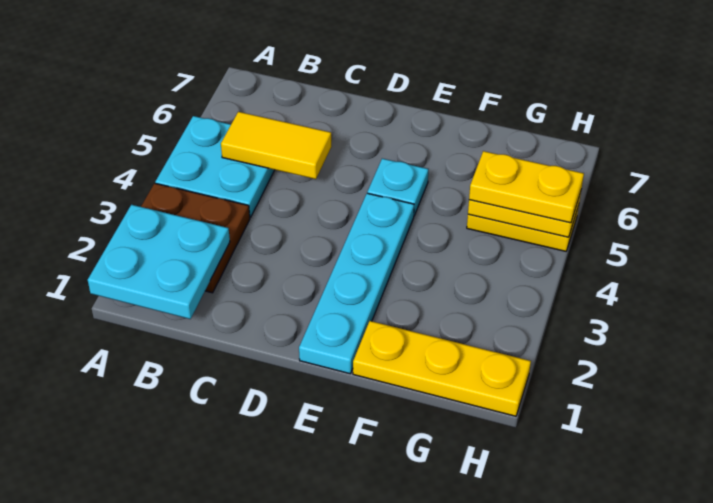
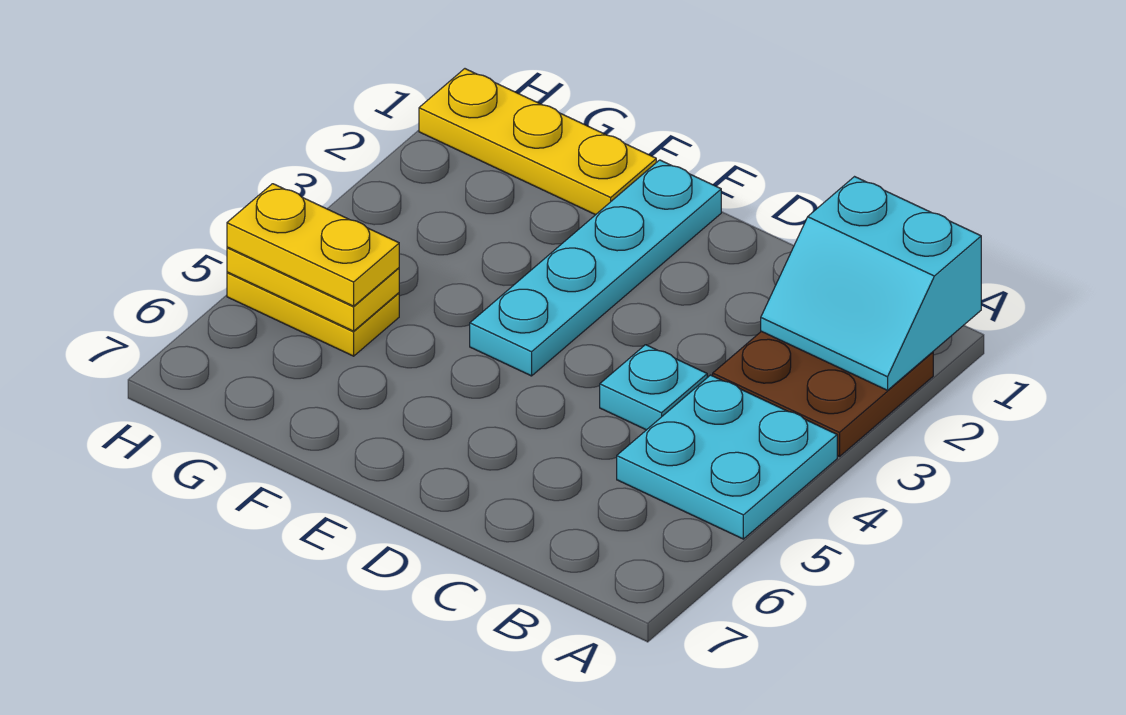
cyan 2x2 plate [88,205,230,319] -> cyan 2x2 slope [761,177,981,390]
yellow 1x2 tile [221,112,331,179] -> none
cyan 1x1 plate [367,159,428,215] -> cyan 1x1 plate moved to [600,345,707,430]

